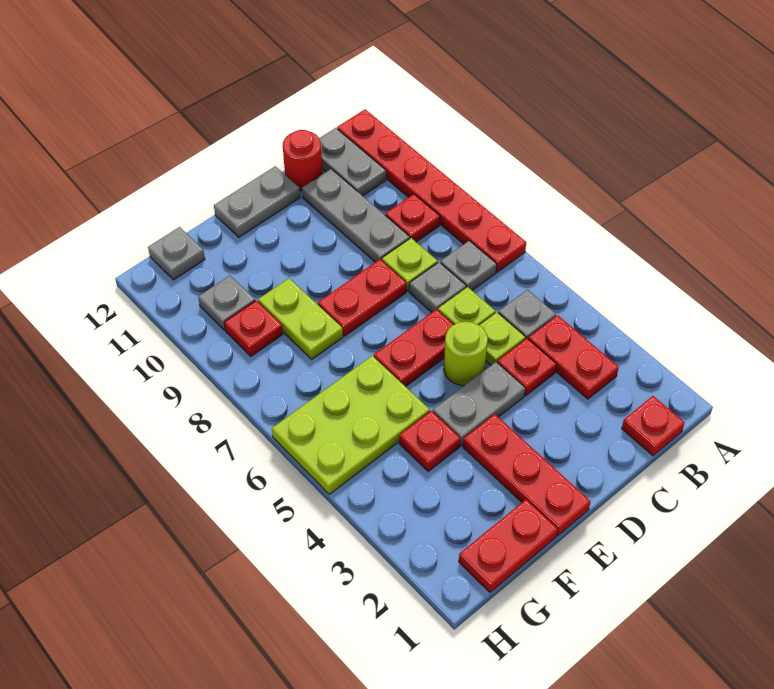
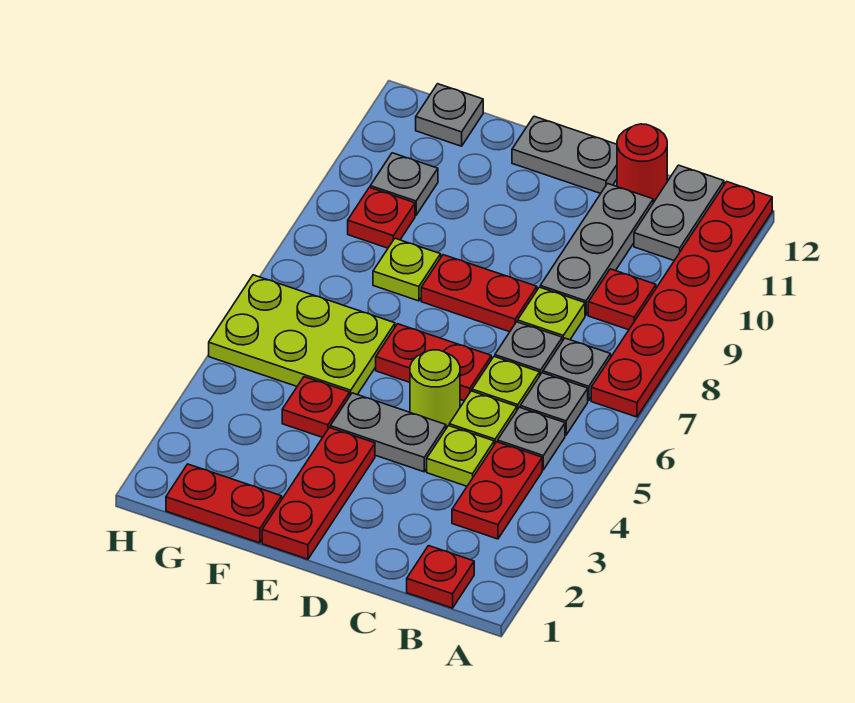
none -> grey 1x1 plate [520,373,588,435]
red 1x1 plate [497,338,556,396] -> lime 1x1 plate [427,426,494,486]
lime 1x2 plate [258,278,343,359] -> lime 1x1 plate [373,238,441,301]

